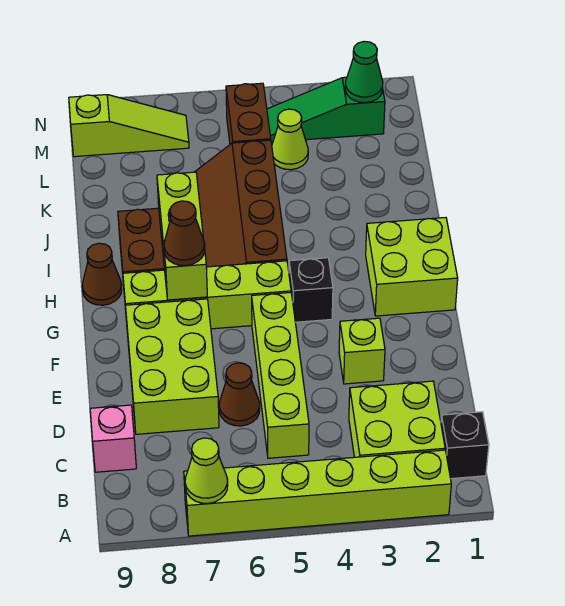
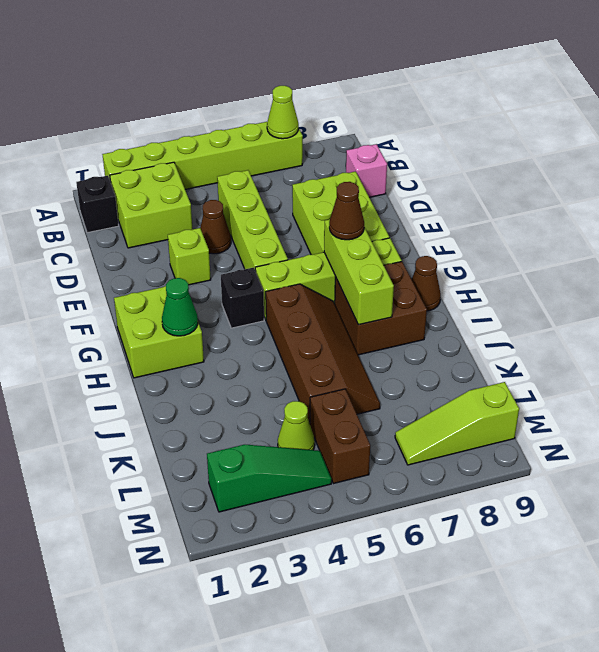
brown 1x1 cone [219,363,260,426] -> brown 1x1 cone moved to [200,200,231,254]
green 1x1 cone [345,41,383,103] -> green 1x1 cone moved to [162,278,198,336]

